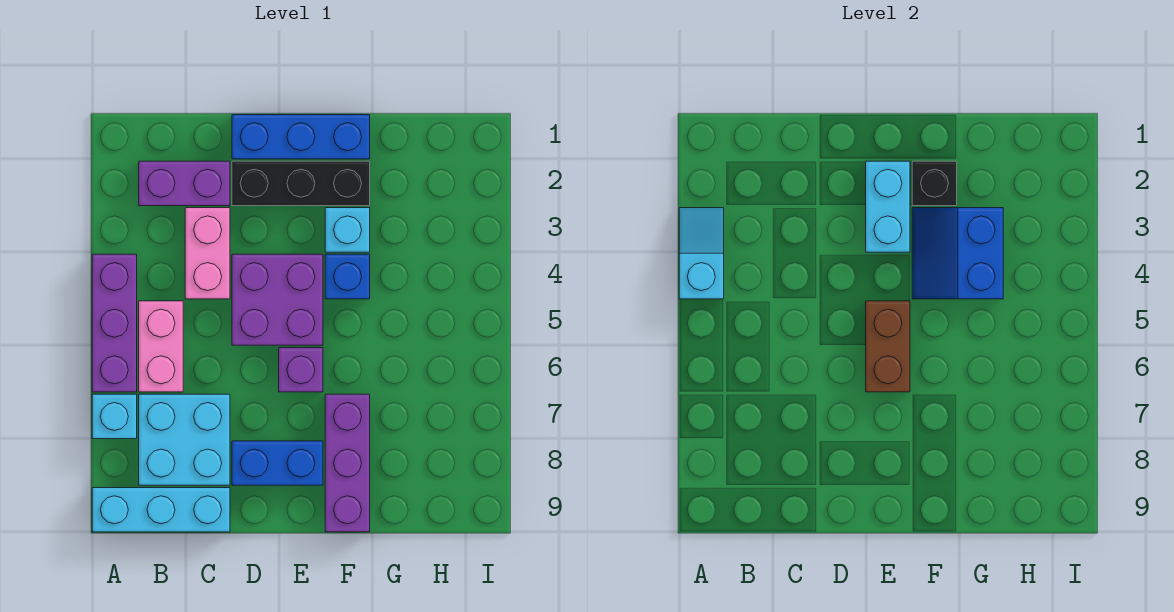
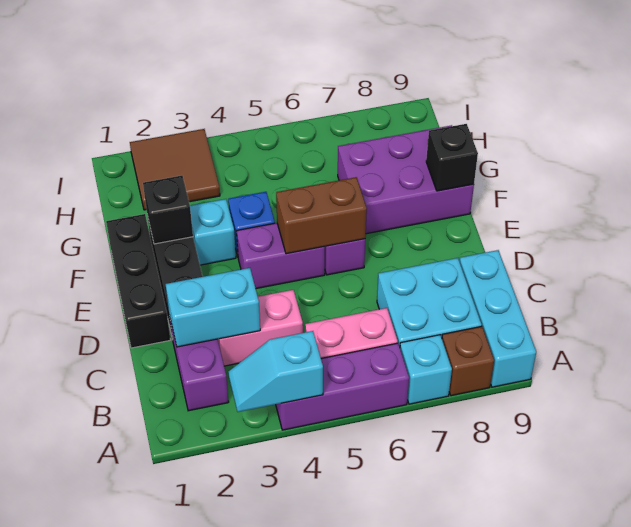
none -> brown 1x1 brick [442,326,494,396]
blue 1x3 brick [232,115,370,159] -> black 1x3 brick [106,214,170,348]
purple 2x2 brick [232,254,323,345] -> purple 1x2 brick [237,223,325,289]
blue 1x2 brick [232,441,323,485] -> none
cyan 1x2 brick [866,161,910,252] -> cyan 1x2 brick moved to [166,268,260,347]
blue 2x2 slope [912,208,1003,299] -> none
purple 1x3 brick [325,394,370,532] -> purple 2x3 brick [338,125,474,234]
none -> black 1x1 brick [426,124,478,191]
none -> brown 2x2 tile [130,129,220,210]

